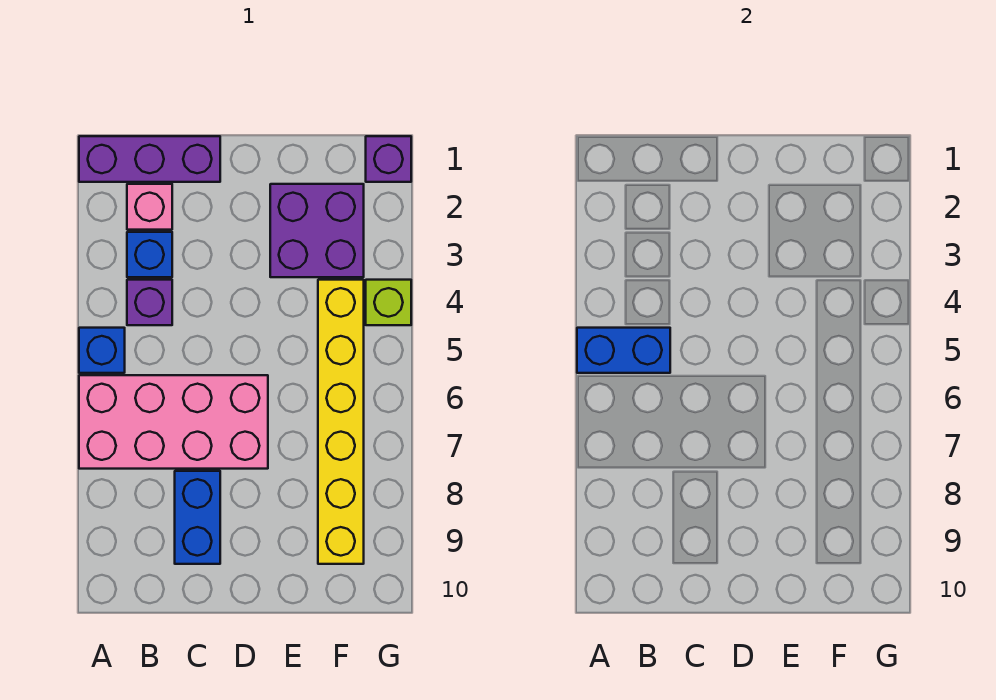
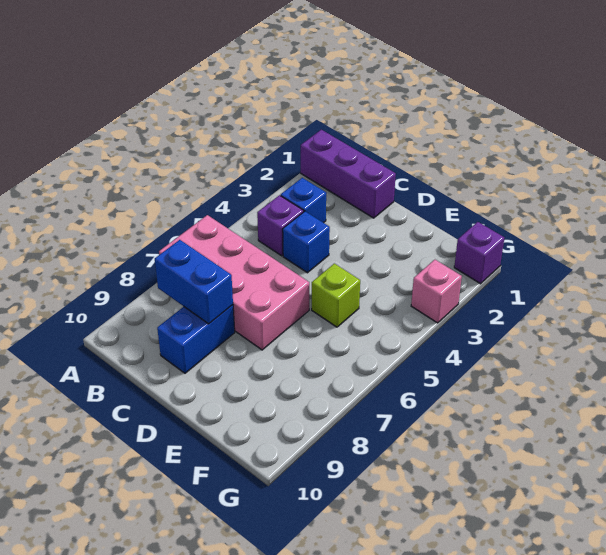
blue 1x1 brick [79,328,125,373] -> blue 1x1 brick moved to [283,211,330,273]
blue 1x2 brick [577,328,670,373] -> blue 1x2 brick moved to [155,240,233,324]
pink 1x1 brick [127,184,172,230] -> pink 1x1 brick moved to [411,260,462,323]
purple 2x2 brick [270,184,364,277] -> none
yellow 1x6 brick [318,280,364,564] -> none
lime 1x1 brick [366,280,411,325] -> lime 1x1 brick moved to [312,264,360,327]

